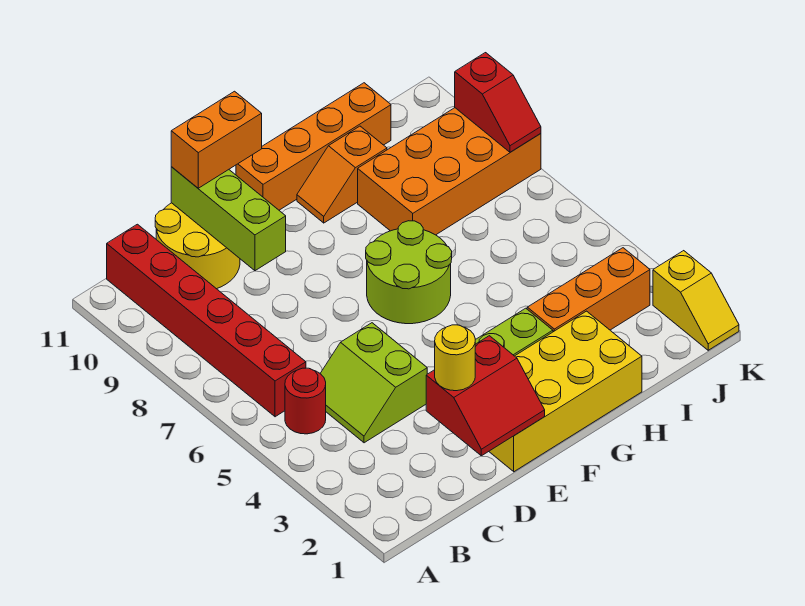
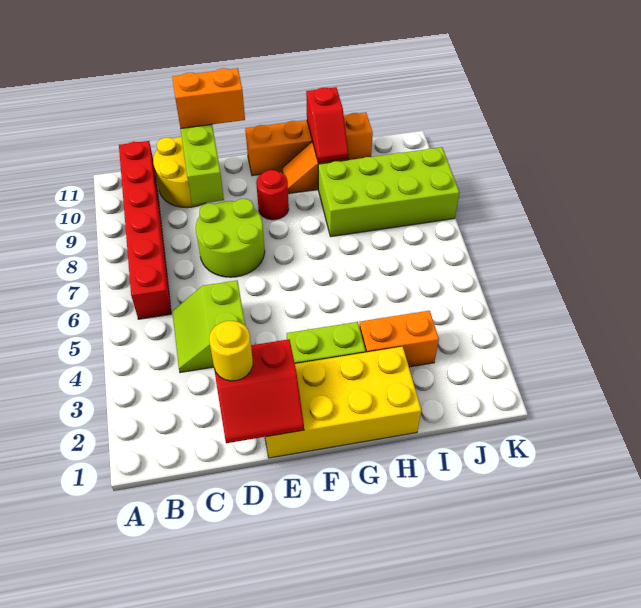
red 1x1 round brick [285,368,326,434] -> red 1x1 round brick moved to [256,170,289,220]
lime 2x2 round brick [366,221,452,324] -> lime 2x2 round brick moved to [196,199,265,277]
orange 1x3 brick [527,248,650,332] -> orange 1x2 brick [359,311,439,367]
orange 2x4 brick [358,108,541,235] -> lime 2x4 brick [318,147,460,237]
yellow 1x2 slope [653,251,739,350] -> none
red 1x2 slope [455,53,541,152] -> red 1x2 slope moved to [306,87,348,163]

